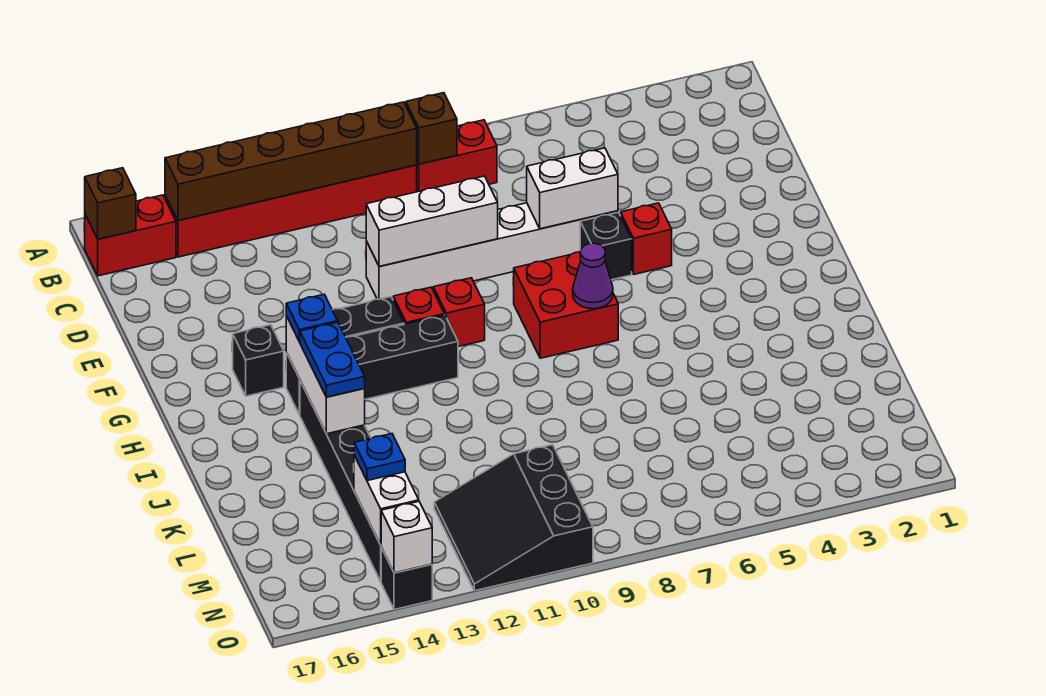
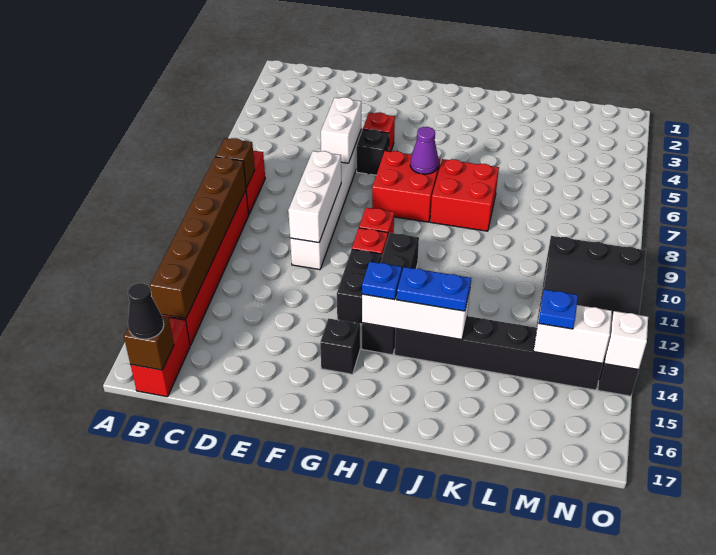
none -> black 1x1 cone [128,283,164,339]
none -> red 2x2 brick [430,159,499,231]

